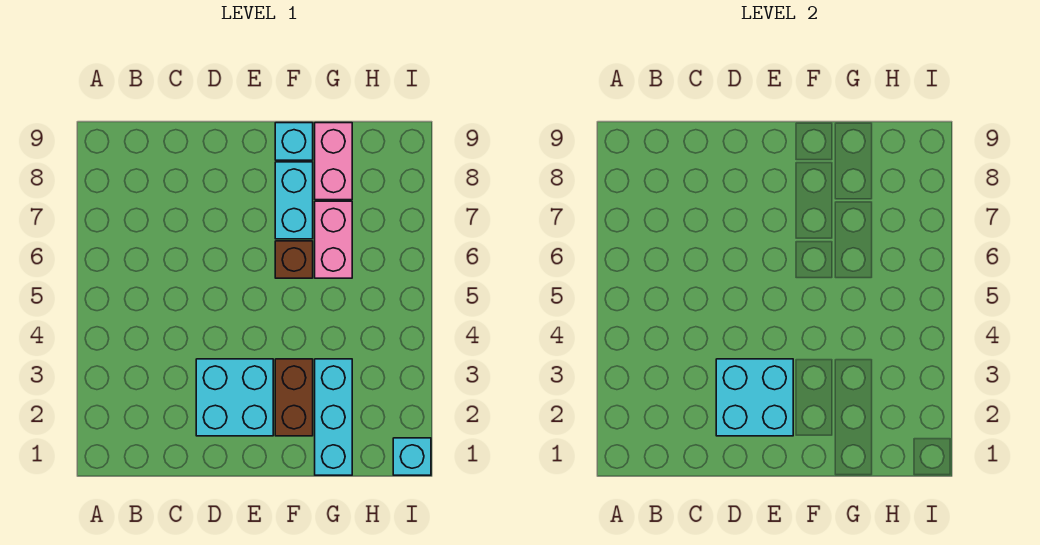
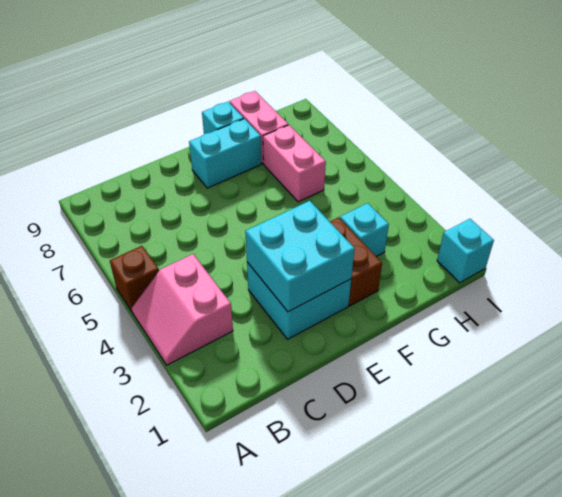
none -> pink 2x2 slope [132,254,233,365]
brown 1x1 brick [275,241,313,278] -> brown 1x1 brick moved to [110,246,159,311]
cyan 1x2 brick [275,162,313,239] -> cyan 1x2 brick turned to [189,119,261,188]
cyan 1x3 brick [315,359,352,475] -> cyan 1x1 brick [340,203,389,257]

